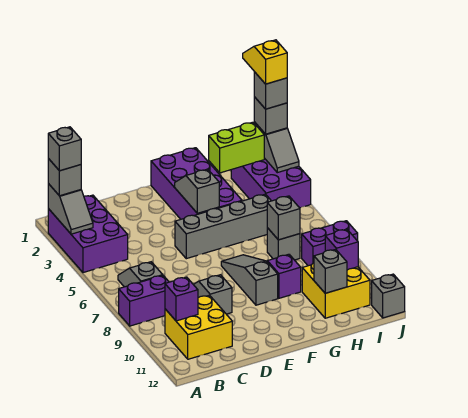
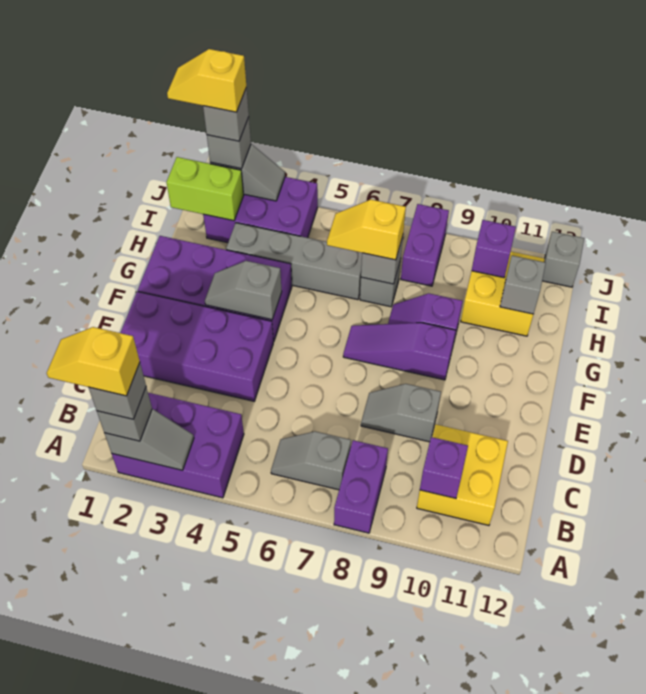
none -> yellow 1x2 slope [47,327,140,396]
none -> purple 2x4 brick [121,292,273,401]
grey 1x4 brick [175,194,271,259] -> grey 1x4 brick turned to [226,223,362,300]
grey 1x3 slope [221,255,278,305] -> purple 1x3 slope [343,323,456,380]
lime 1x2 brick [209,122,264,173] -> lime 1x2 brick turned to [166,157,244,221]
none -> yellow 1x2 slope [327,200,406,260]

